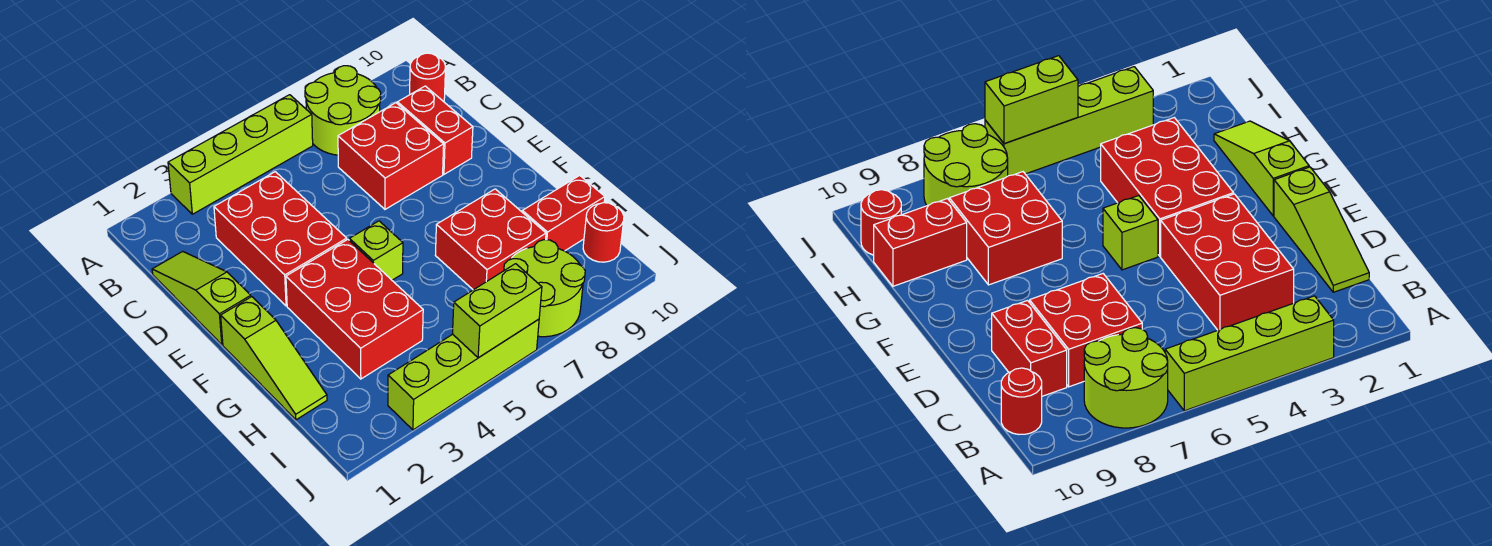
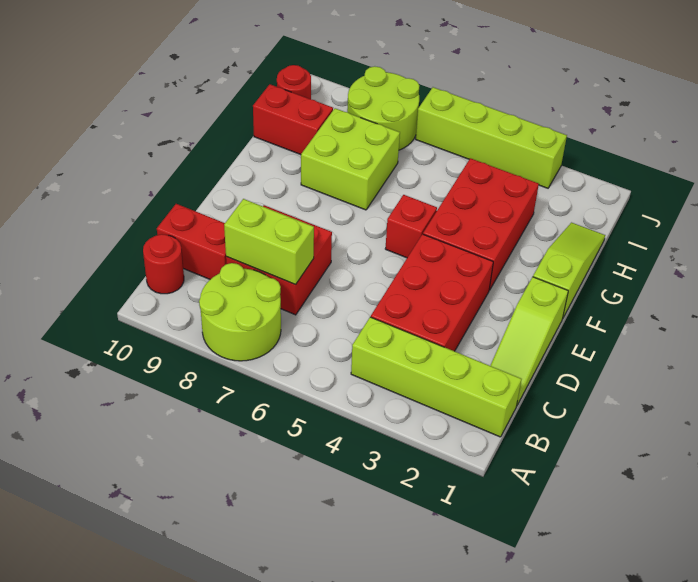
lime 1x4 brick [168,95,313,214] -> lime 1x4 brick moved to [351,317,521,437]
red 1x2 brick [397,86,473,174] -> red 1x2 brick turned to [157,204,226,279]
lime 1x1 brick [349,221,403,280] -> red 1x1 brick [385,195,437,258]
red 2x2 brick [435,189,546,290] -> lime 2x2 brick [301,108,400,210]
lime 1x2 brick [453,264,542,358] -> lime 1x2 brick moved to [224,199,314,285]

